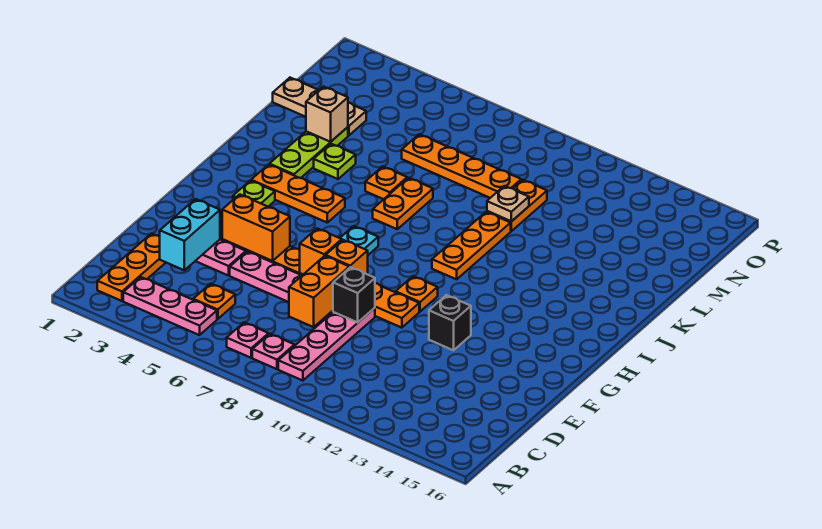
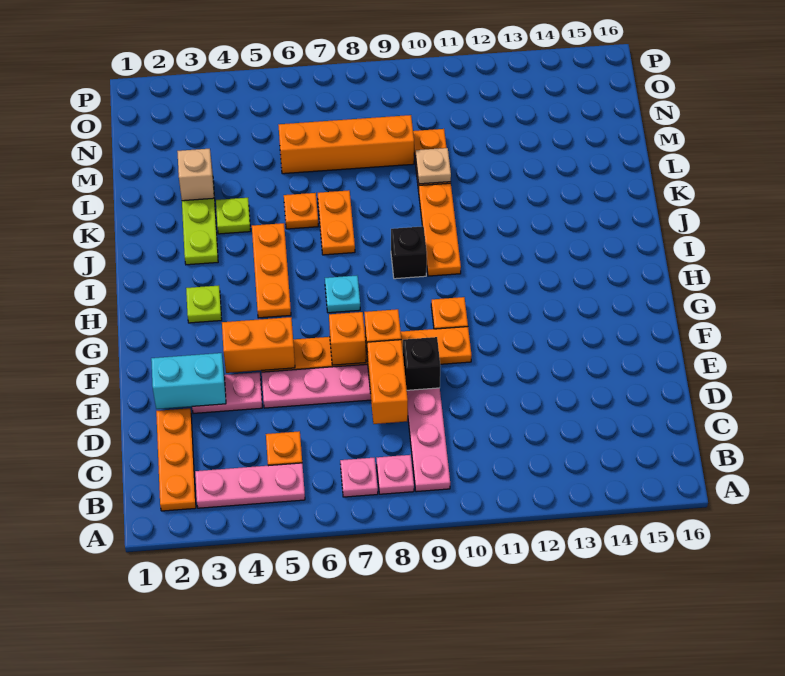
cyan 1x2 brick [160,199,220,270] -> cyan 1x2 brick turned to [151,353,226,409]
black 1x1 brick [429,295,471,350] -> black 1x1 brick moved to [391,226,427,279]
orange 1x3 plate [251,164,345,222] -> orange 1x3 plate turned to [252,223,291,318]
tan 1x3 plate [273,78,366,136] -> none
orange 1x4 plate [402,134,521,198] -> orange 1x4 brick [278,115,414,174]

